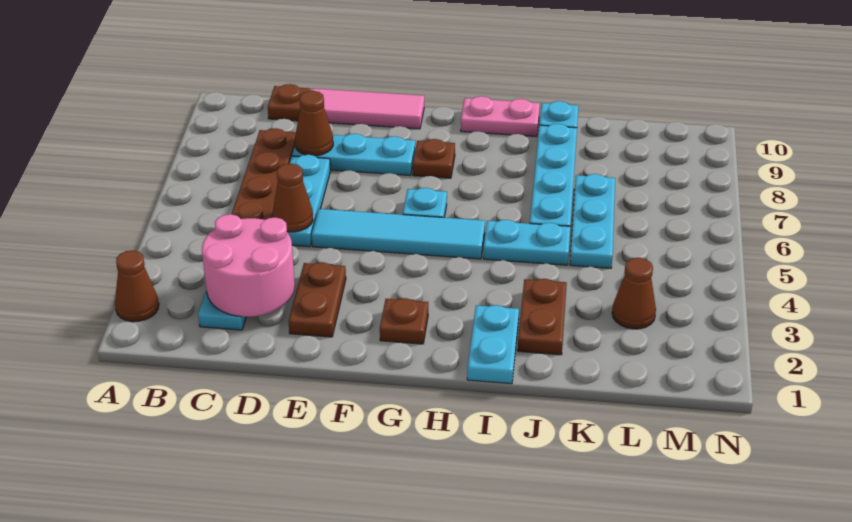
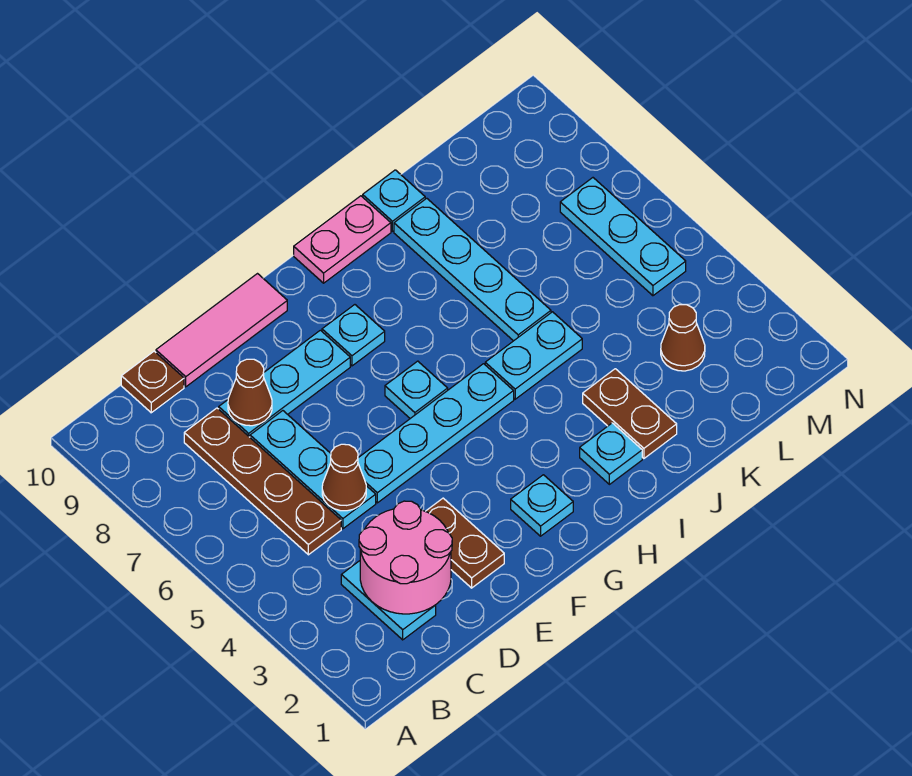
brown 1x1 cone [115,251,159,322] -> none
cyan 1x4 tile [312,209,485,259] -> cyan 1x4 plate [358,364,514,503]
brown 1x1 plate [380,298,428,344] -> cyan 1x1 plate [511,475,573,536]
brown 1x1 plate [413,139,455,178] -> cyan 1x1 plate [322,305,385,366]
cyan 1x2 plate [467,305,519,384] -> cyan 1x1 plate [580,423,642,484]
cyan 1x3 plate [570,174,615,268] -> cyan 1x3 plate moved to [560,178,686,296]

